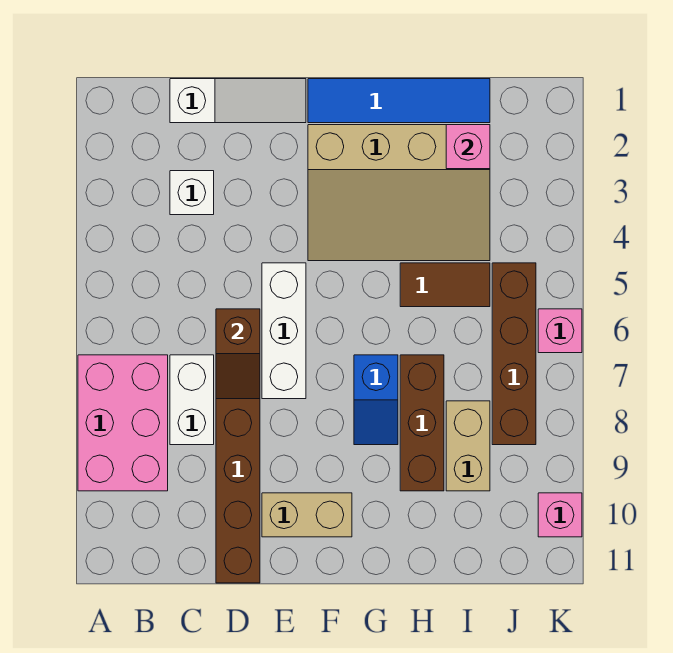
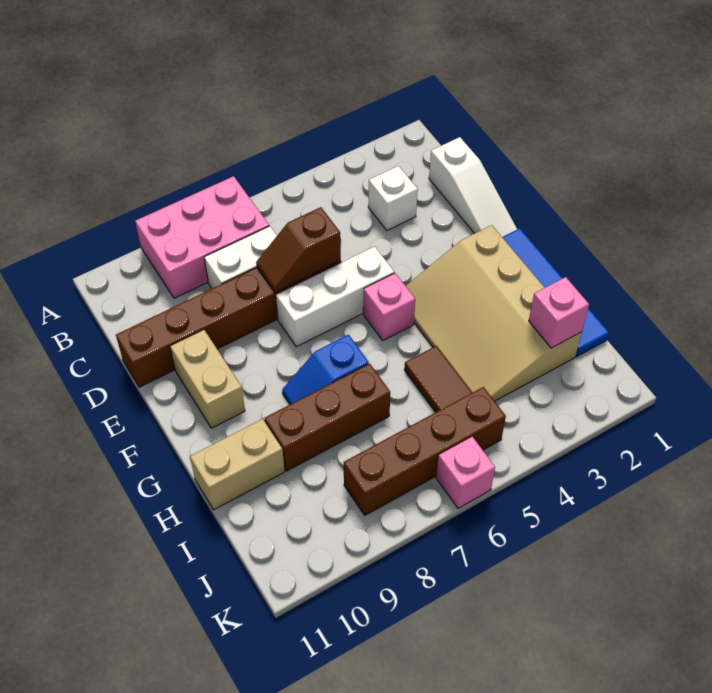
tan 1x2 brick [446,401,490,491] -> tan 1x2 brick moved to [190,419,285,510]
pink 1x1 brick [538,493,582,537] -> pink 1x1 brick moved to [363,273,415,340]

